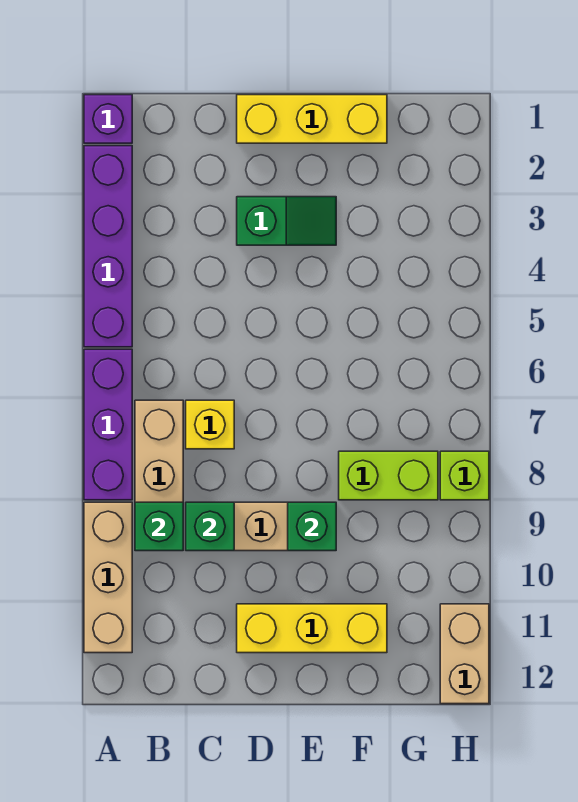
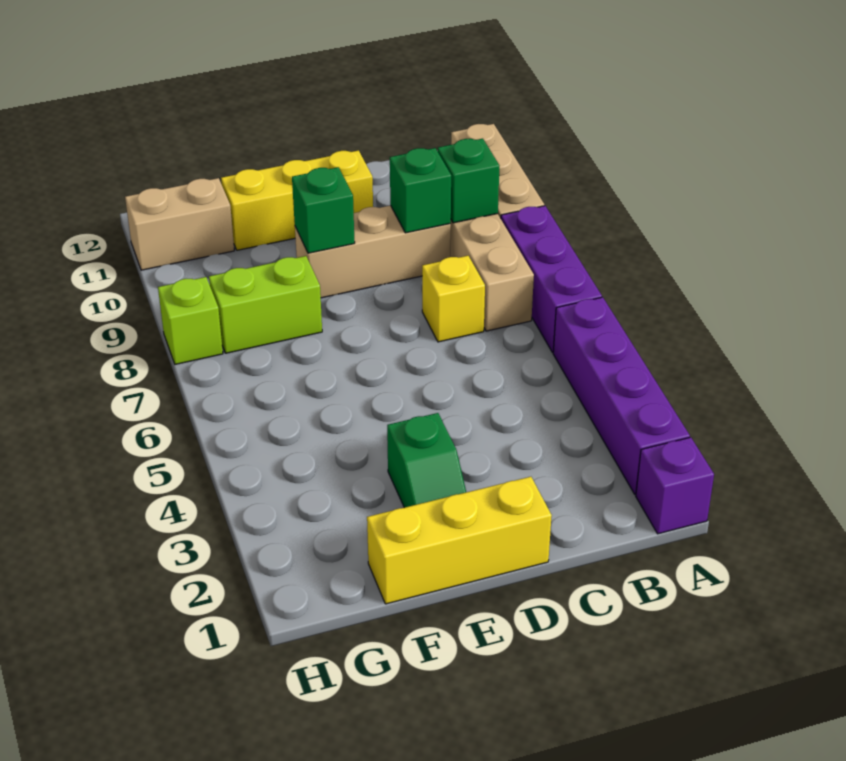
green 1x2 slope [237,197,336,245] -> green 1x2 slope turned to [387,413,466,508]
tan 1x2 brick [440,604,489,704] -> tan 1x2 brick turned to [125,178,234,270]

